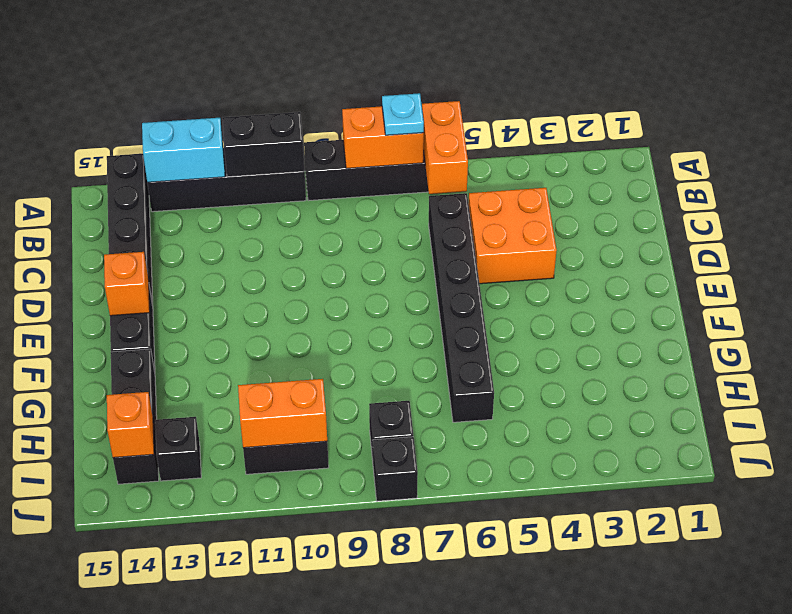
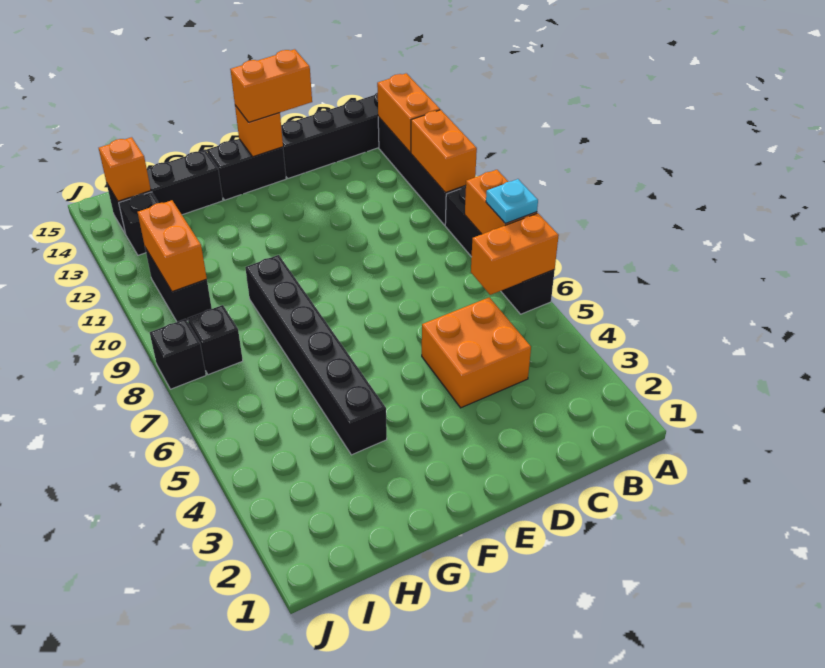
black 1x2 brick [222,112,304,177] -> orange 1x2 brick [411,110,477,193]
cyan 1x2 brick [142,118,225,182] -> orange 1x2 brick [377,73,440,153]
black 1x6 brick [429,193,494,422] -> black 1x6 brick turned to [245,255,387,455]
none -> orange 1x2 brick [230,49,312,122]

